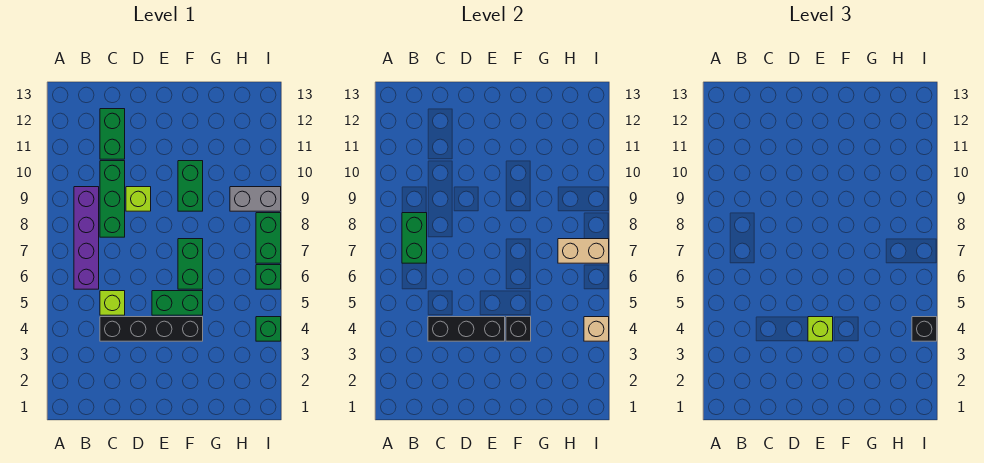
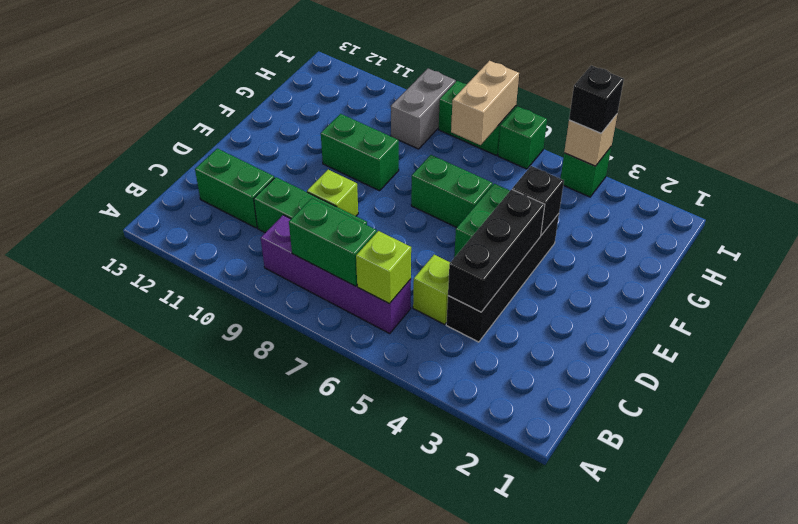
lime 1x1 brick [808,317,833,341] -> lime 1x1 brick moved to [356,231,411,304]

